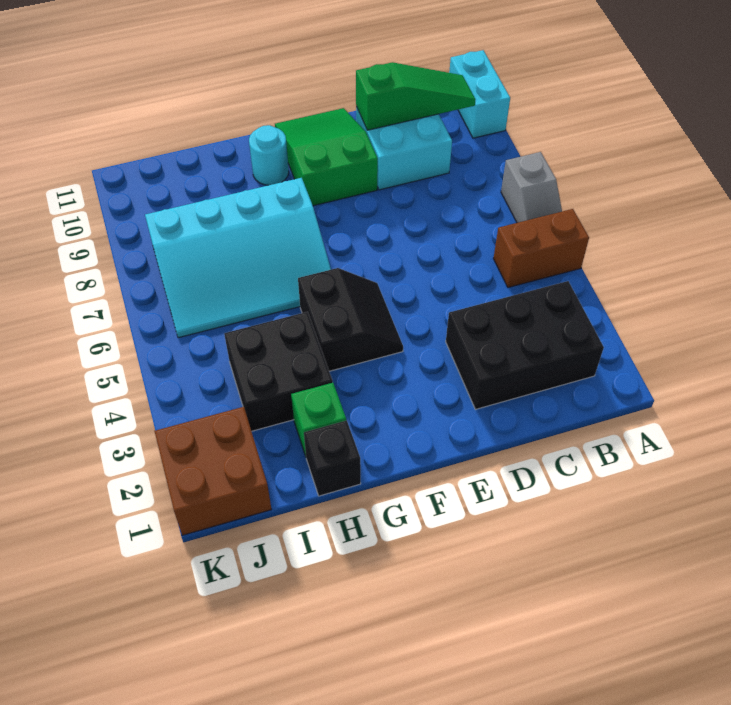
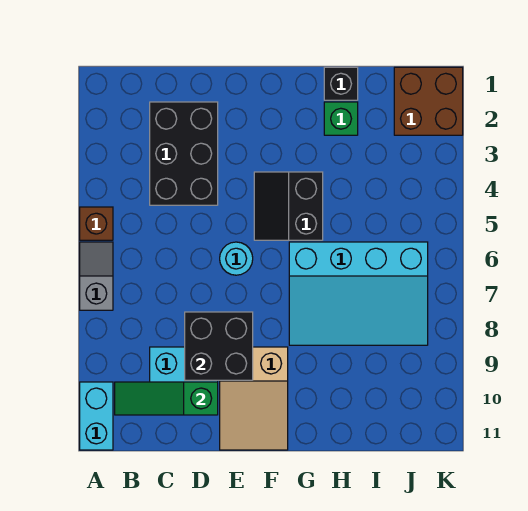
brown 1x2 brick [493,209,589,287] -> brown 1x1 brick [80,207,113,240]
black 2x3 brick [446,281,604,409] -> black 2x3 brick turned to [150,102,218,205]
green 2x3 slope [275,108,378,206] -> tan 2x3 slope [220,347,288,450]
cyan 3x4 slope [145,178,331,338] -> cyan 3x4 slope turned to [289,242,428,345]
cyan 1x1 round brick [249,125,289,185] -> cyan 1x1 round brick moved to [220,242,253,275]
black 2x2 brick [224,312,333,431] -> black 2x2 brick moved to [185,312,253,380]

